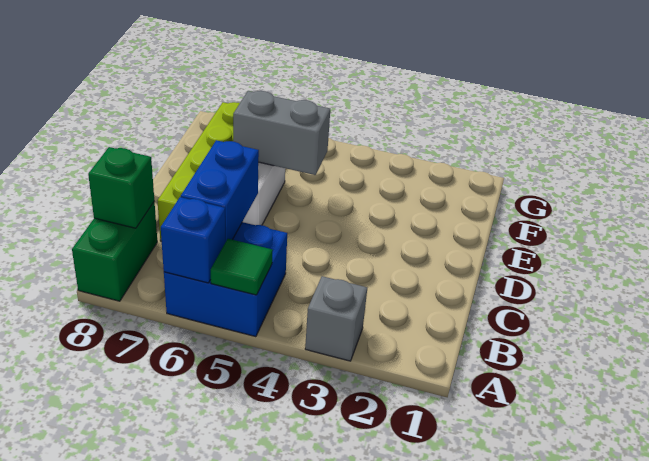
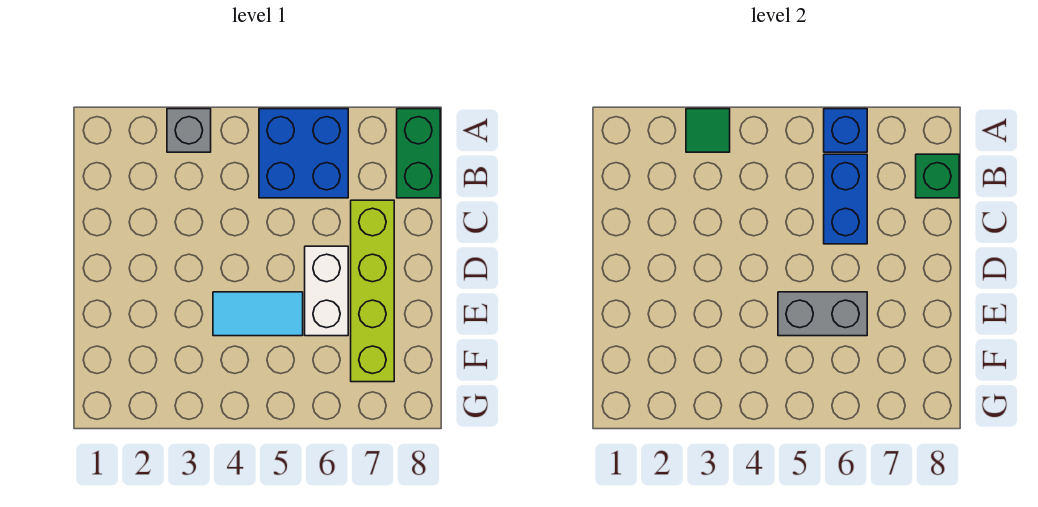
green 1x1 tile [211,239,273,295] -> green 1x1 tile moved to [686,109,730,152]
none -> cyan 1x2 tile [213,292,303,336]

